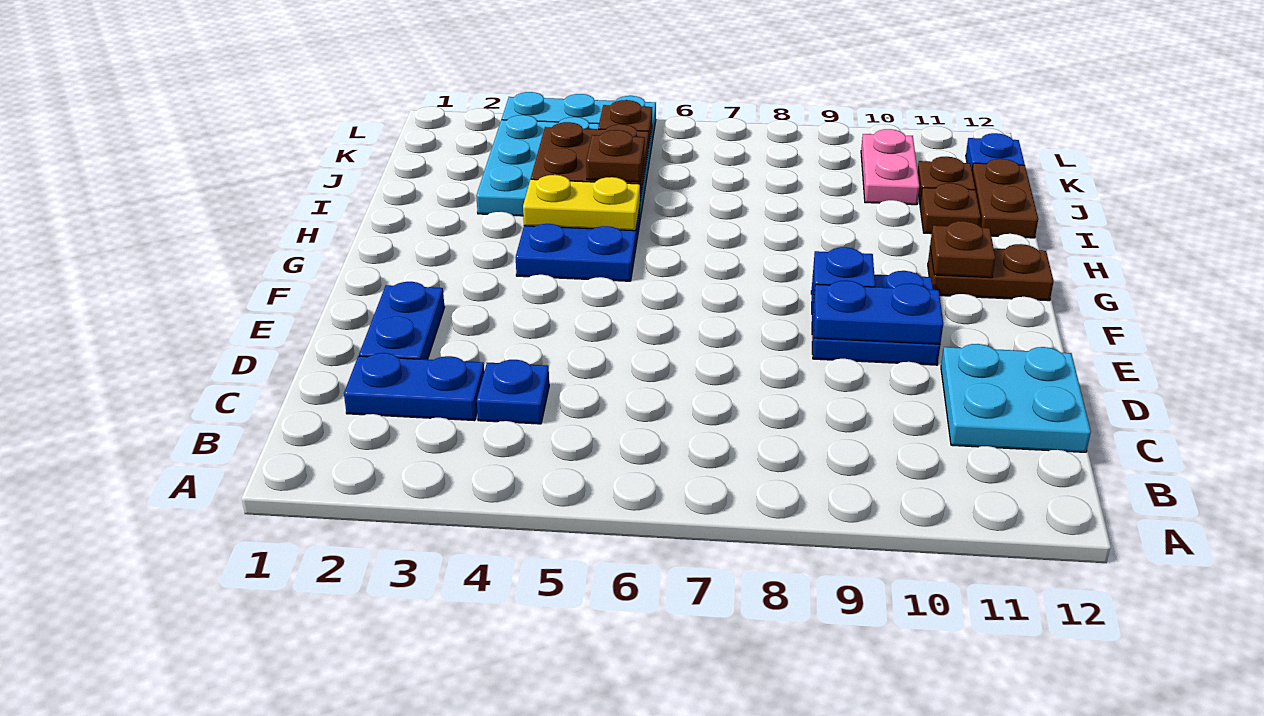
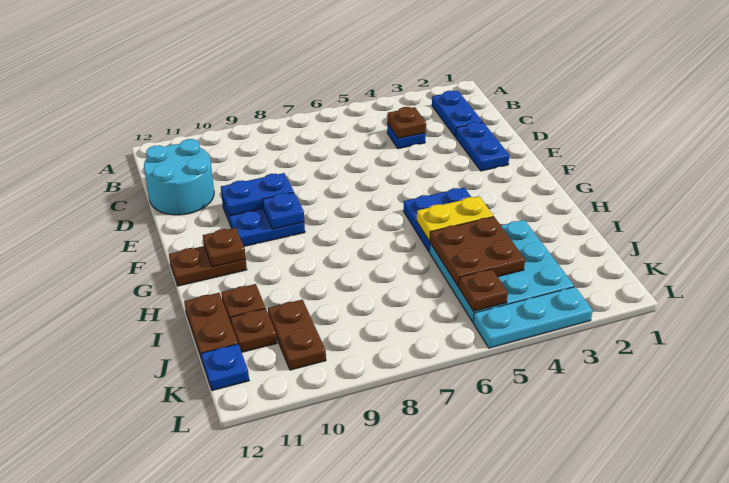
blue 1x2 plate [344,353,484,421] -> blue 1x2 plate turned to [432,91,482,137]
cyan 2x2 plate [941,344,1091,452] -> cyan 2x2 round brick [144,139,214,215]
brown 1x1 plate [586,130,645,182] -> brown 1x1 plate moved to [387,107,426,138]
pink 1x2 plate [861,129,919,205] -> brown 1x2 plate [268,300,326,370]

